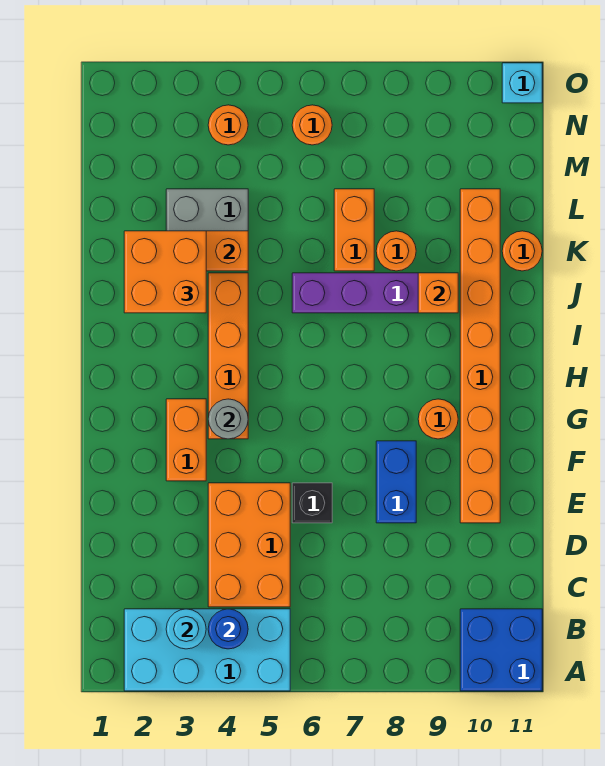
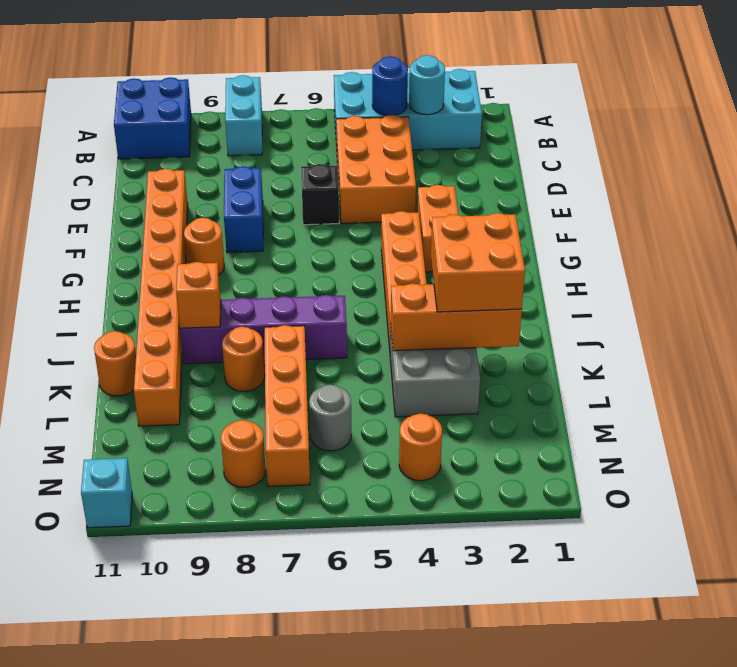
none -> cyan 1x2 brick [225,75,262,156]
grey 1x1 round brick [208,399,248,439] -> grey 1x1 round brick moved to [309,385,351,451]
orange 1x2 brick [334,189,374,271] -> orange 1x4 brick [264,325,310,486]
orange 1x1 round brick [292,105,332,145] -> orange 1x1 round brick moved to [221,420,266,487]

